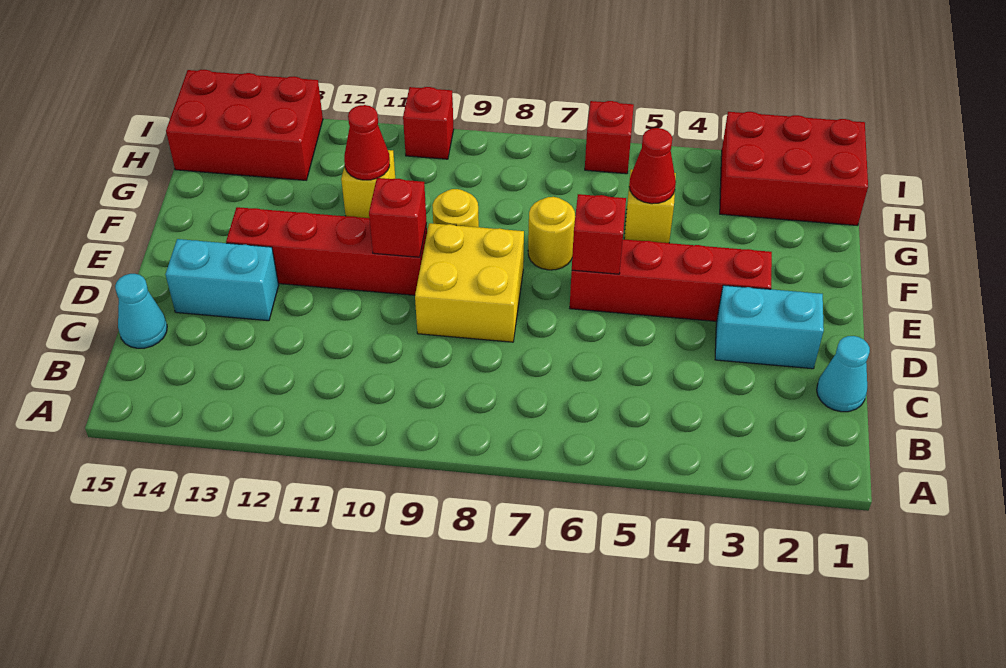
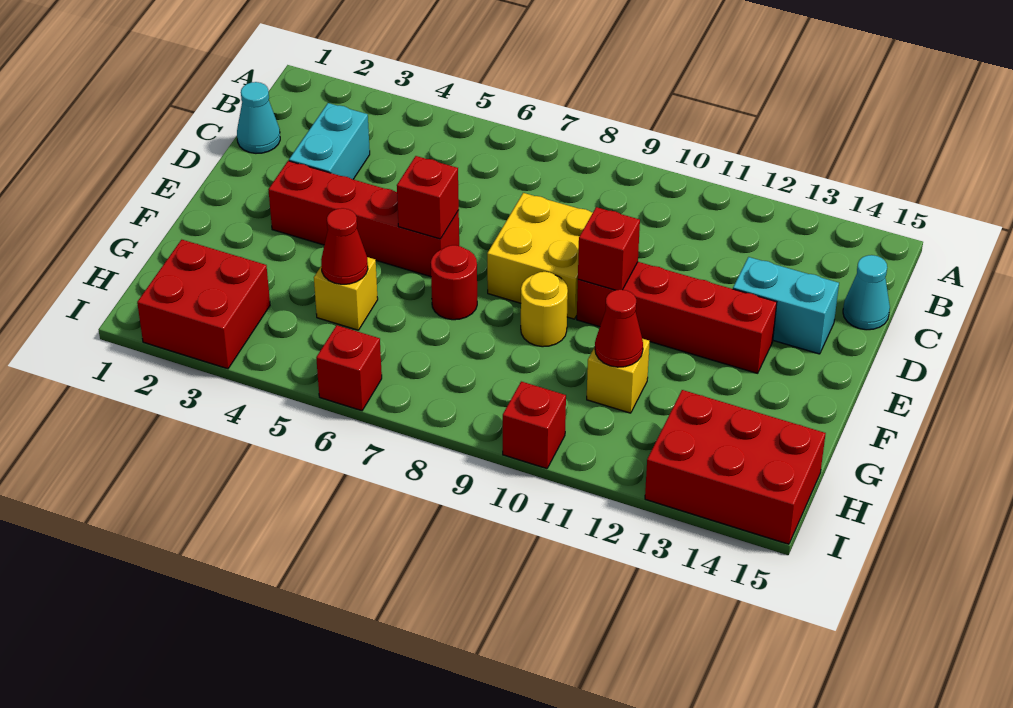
cyan 1x2 brick [715,285,824,369] -> cyan 1x2 brick turned to [289,103,370,179]
yellow 1x1 round brick [528,197,575,270] -> red 1x1 round brick [431,245,477,320]
red 2x3 brick [720,112,868,226] -> red 2x2 brick [137,240,270,369]

